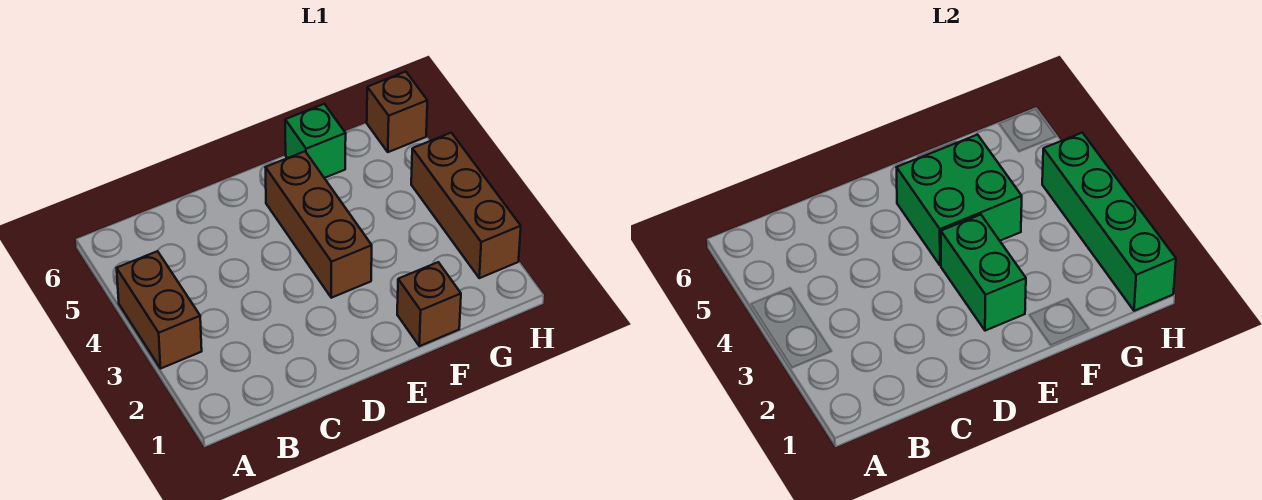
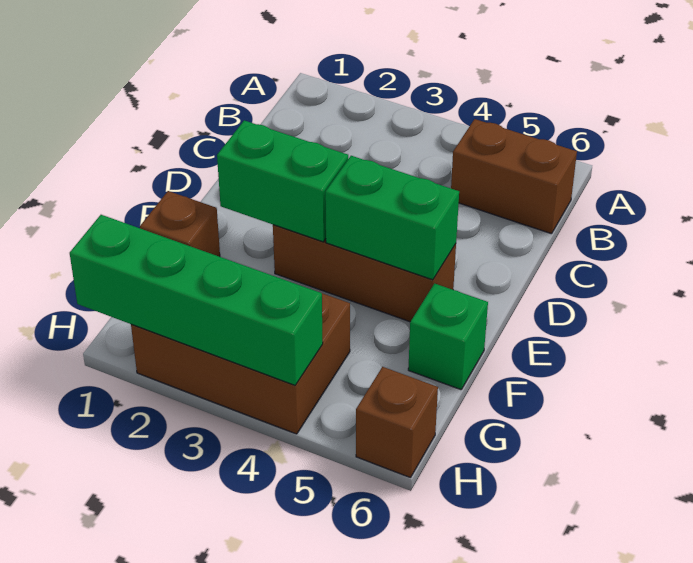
brown 1x2 brick [117,251,202,368] -> brown 1x2 brick moved to [451,119,577,234]
green 2x2 brick [896,135,1022,265] -> green 1x2 brick [325,156,459,280]
brown 1x3 brick [411,133,521,278] -> brown 2x3 brick [131,293,350,434]

